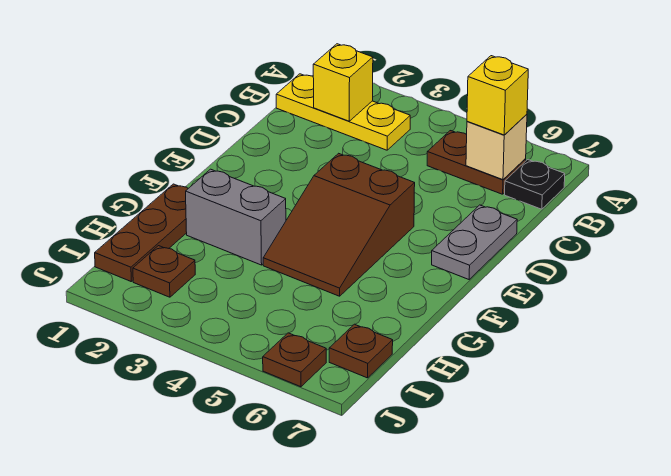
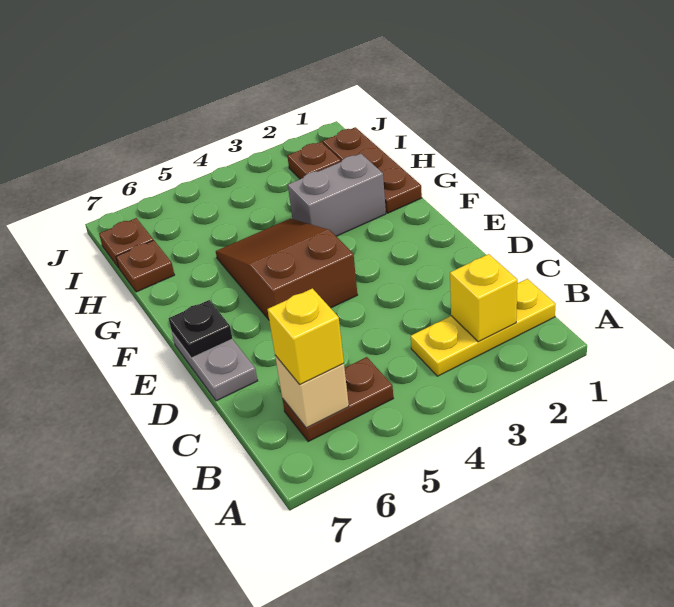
black 1x1 plate [505,160,565,209] -> black 1x1 plate moved to [169,300,232,358]
brown 1x1 plate [263,333,326,387] -> brown 1x1 plate moved to [116,240,174,292]

